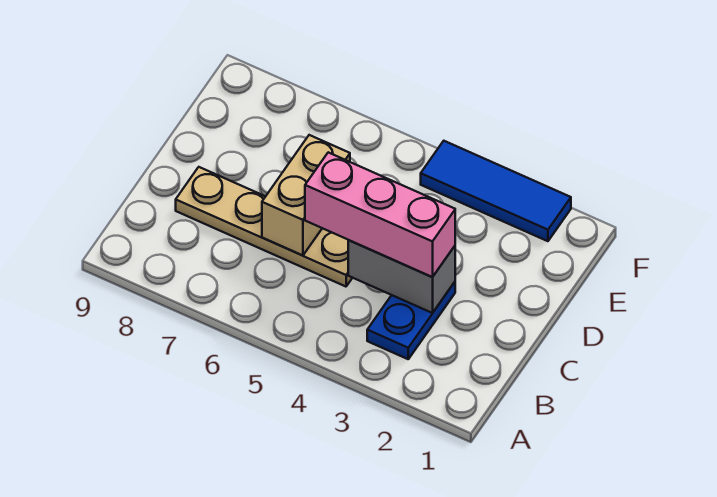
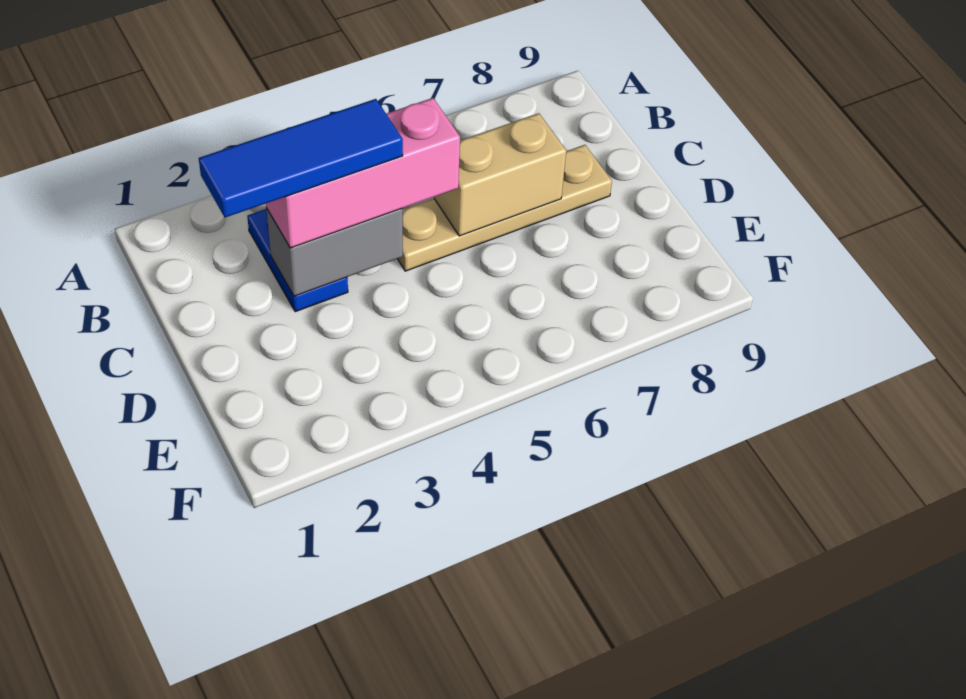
tan 1x2 brick [262,135,350,256] -> tan 1x2 brick turned to [434,113,566,236]
blue 1x3 tile [421,141,571,241] -> blue 1x3 tile moved to [199,99,403,218]

